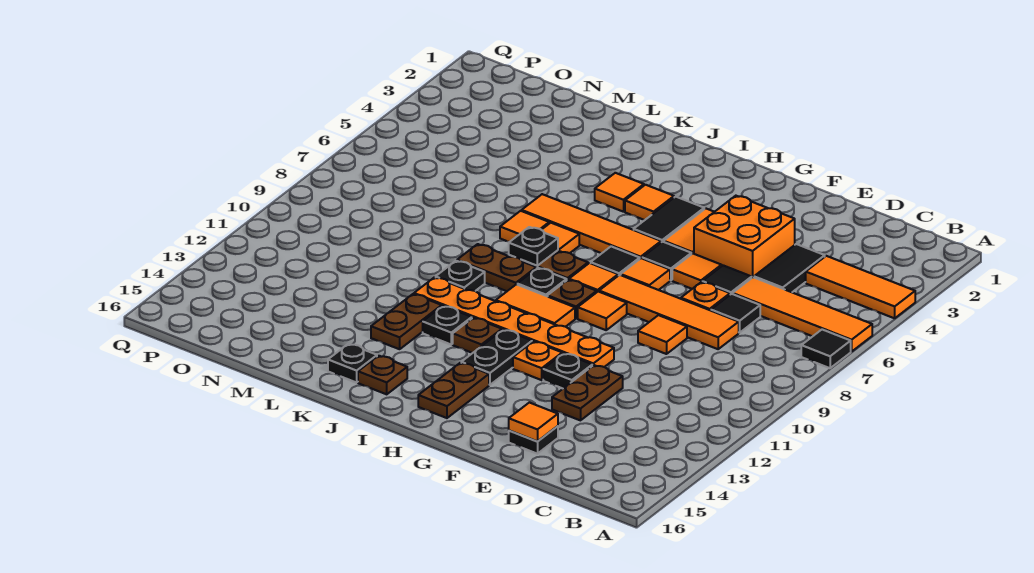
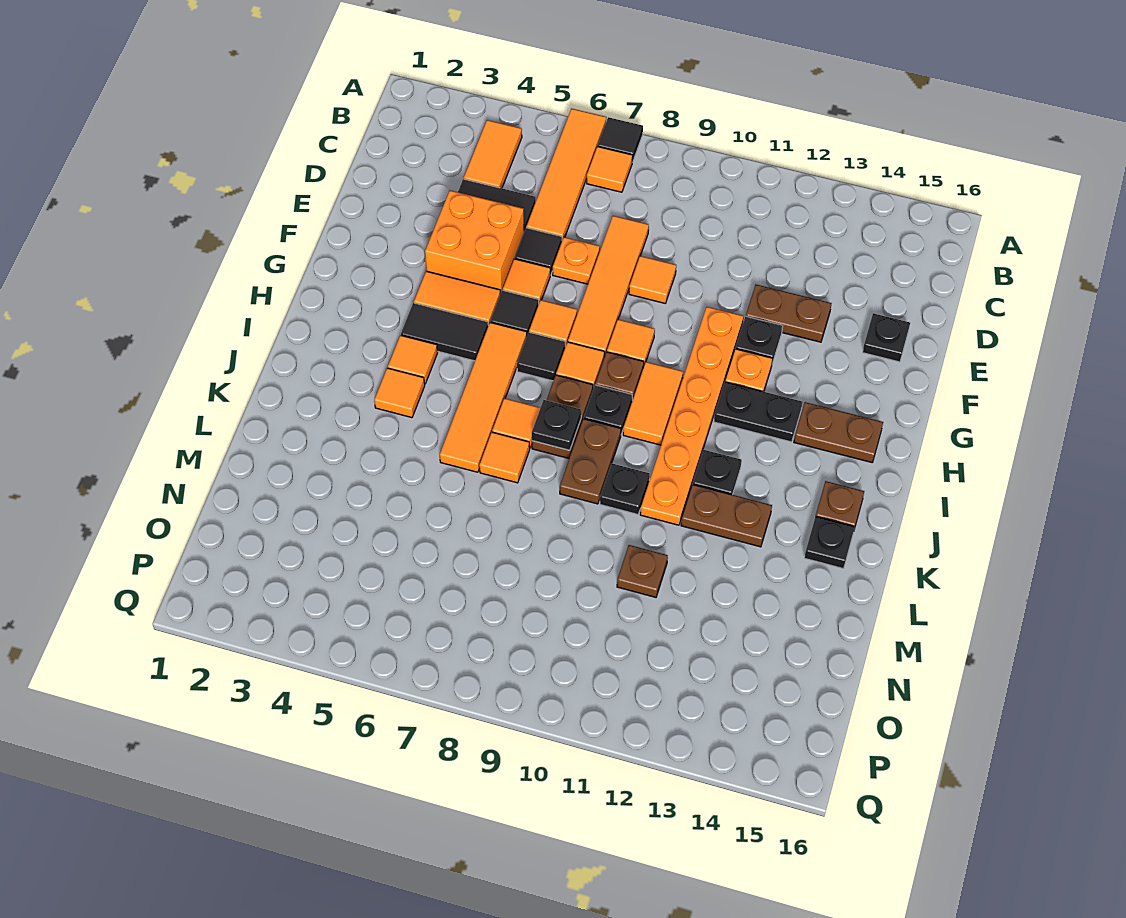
orange 1x3 tile [806,256,915,318] -> orange 1x2 tile [464,120,522,188]
black 1x1 tile [711,294,760,333] -> none
orange 1x1 tile [509,403,558,442] -> orange 1x1 tile moved to [587,146,633,192]
brown 1x1 plate [453,318,502,353] -> brown 1x1 plate moved to [617,545,668,597]

